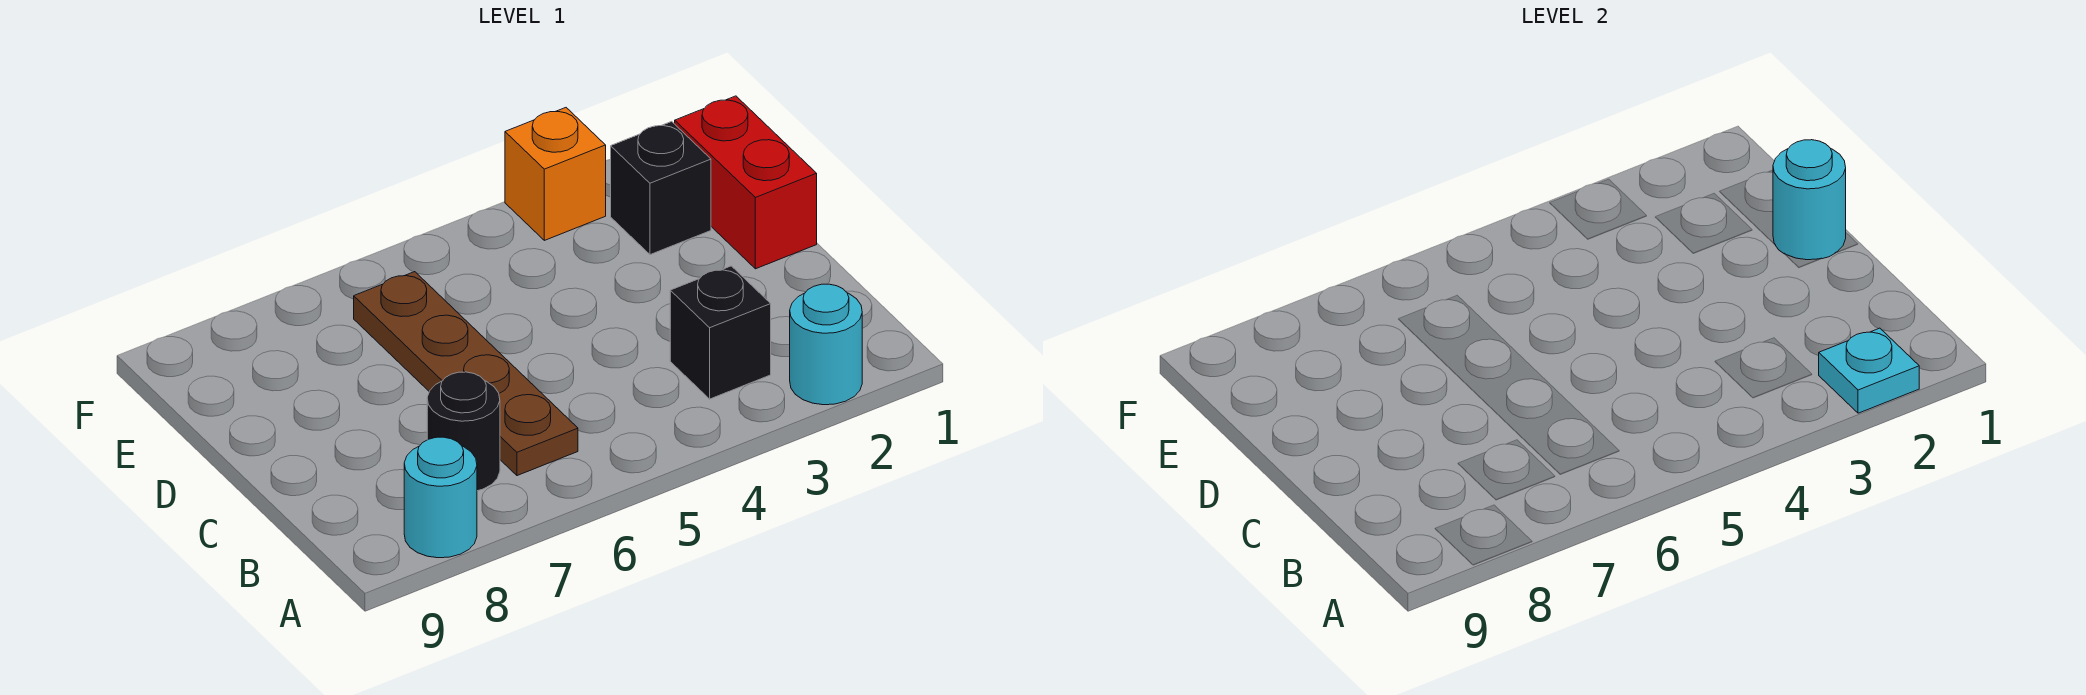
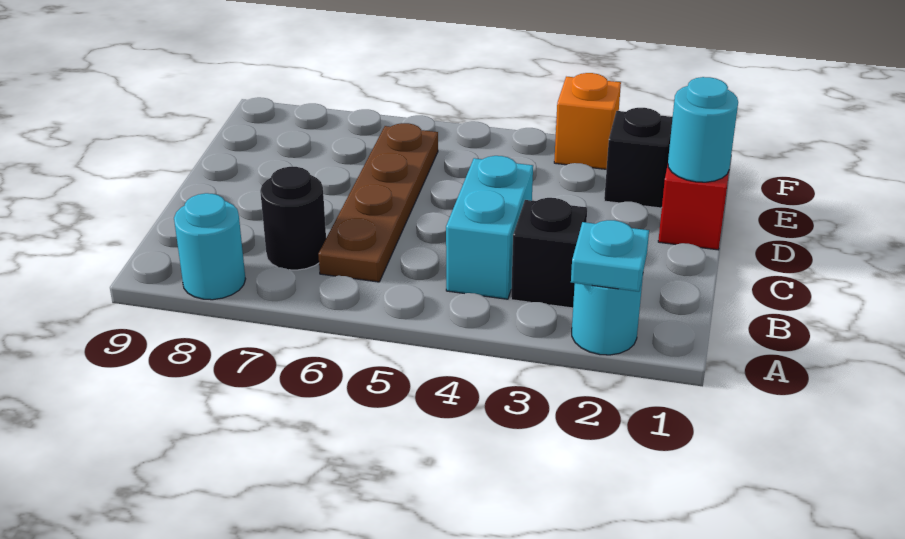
none -> cyan 1x2 brick [446,156,533,299]

